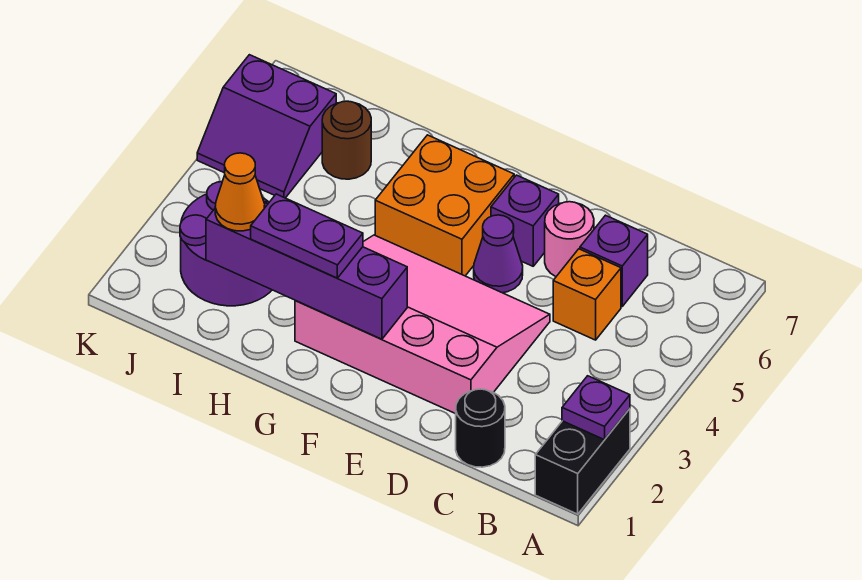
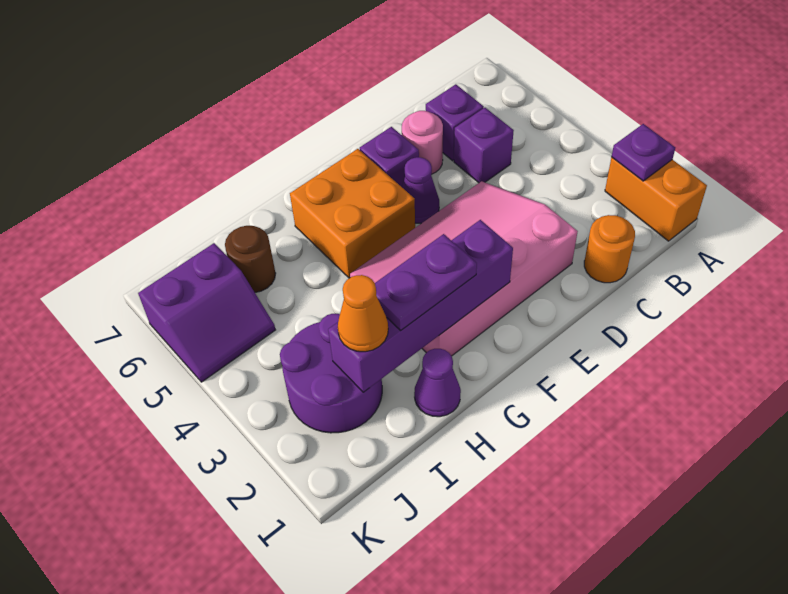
black 1x2 brick [535,409,630,514] -> orange 1x2 brick [605,157,707,241]
black 1x1 round brick [456,389,505,467] -> orange 1x1 round brick [584,215,635,283]
orange 1x1 brick [553,249,621,340] -> purple 1x1 brick [454,108,514,183]
none -> purple 1x1 cone [414,349,461,417]

